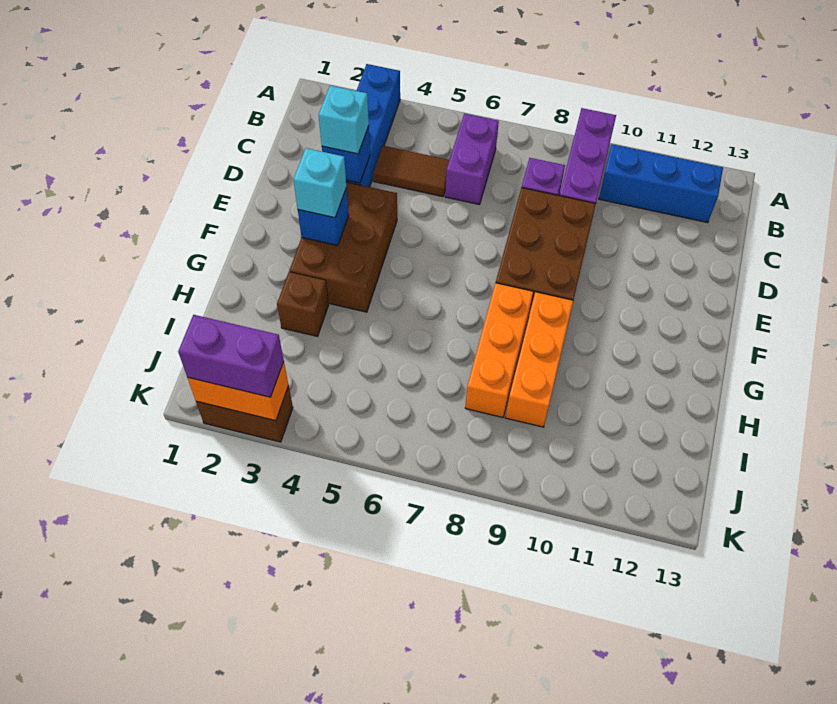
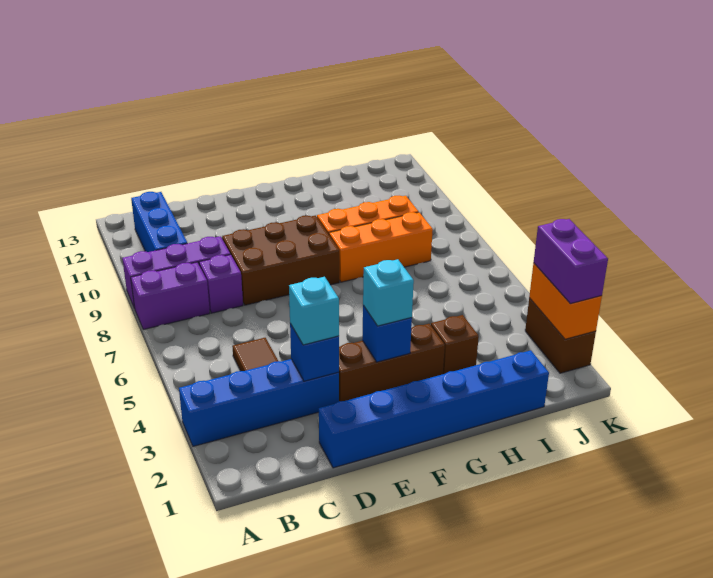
purple 1x2 brick [445,113,499,205] -> purple 1x2 brick moved to [131,262,210,329]
none -> blue 1x6 brick [319,350,549,468]
brown 2x3 brick [290,182,397,312] -> brown 1x3 brick [339,324,445,401]

